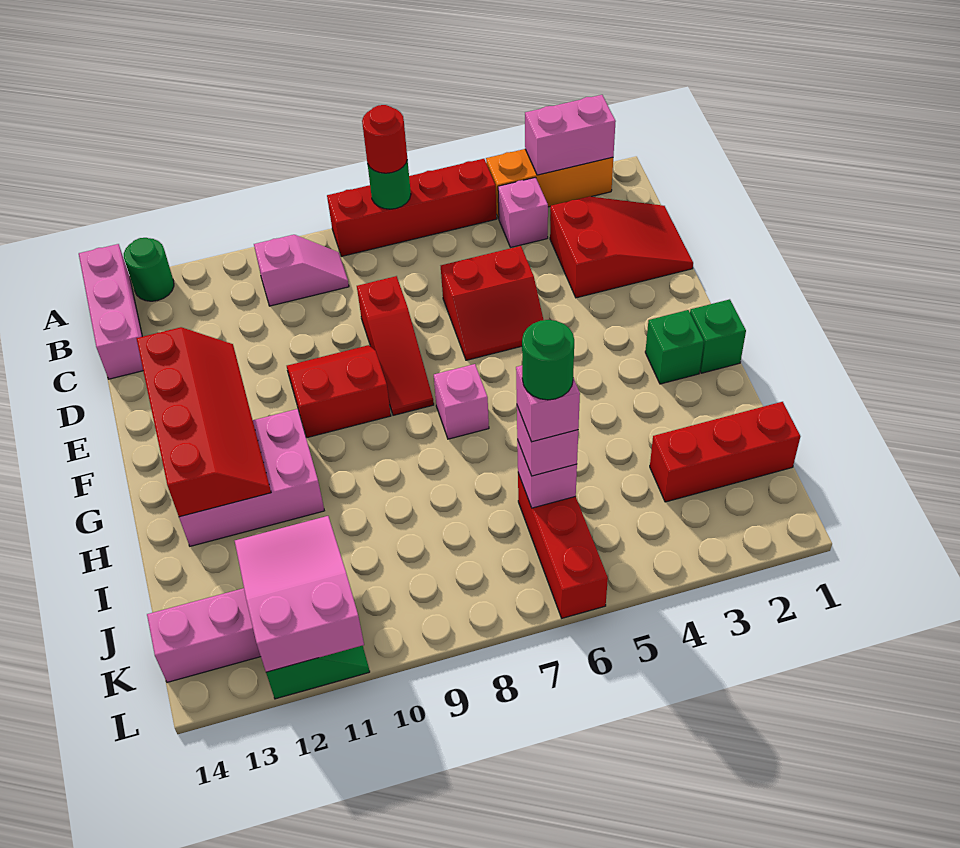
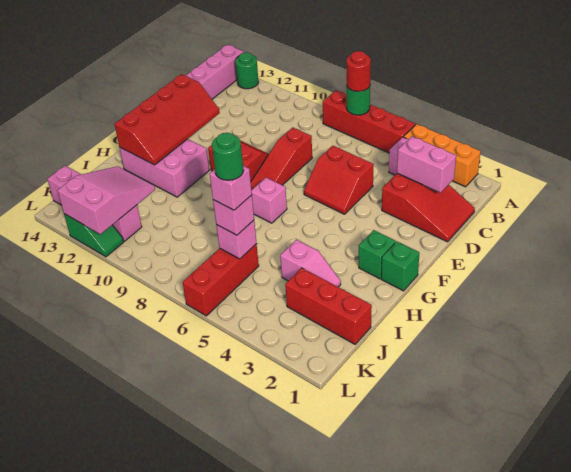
pink 1x2 brick [525,95,616,175] -> pink 1x2 brick moved to [397,136,456,193]
pink 1x2 slope [254,235,349,306] -> pink 1x2 slope moved to [280,240,341,287]

